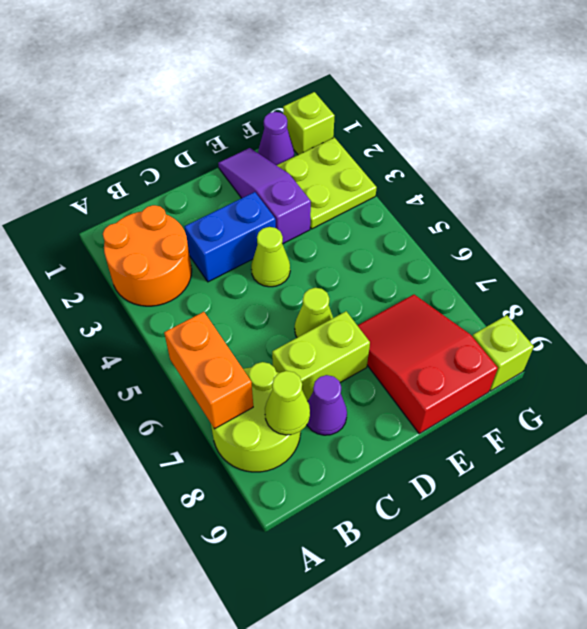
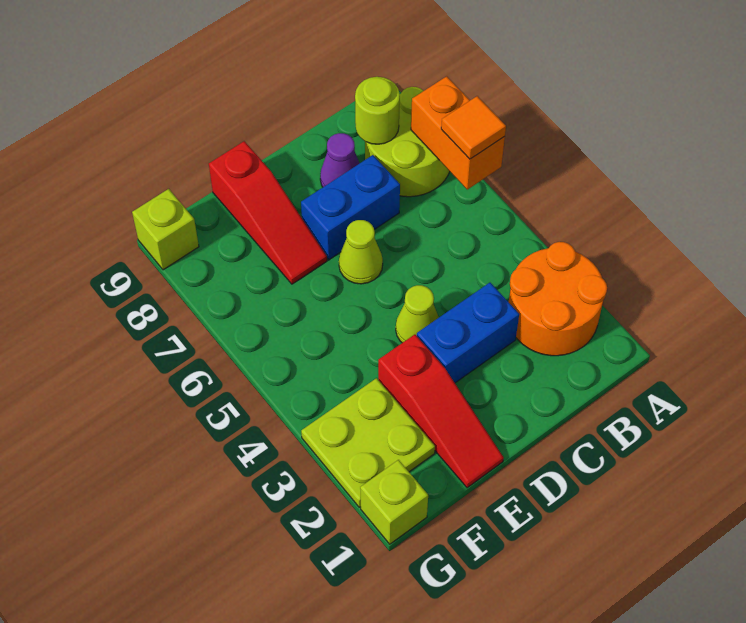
none -> orange 1x1 tile [441,96,506,159]
lime 1x1 cone [265,371,310,435] -> lime 1x1 round brick [355,77,400,144]
lime 1x2 brick [272,311,370,401] -> blue 1x2 brick [301,155,400,259]
purple 1x3 slope [218,148,311,244] -> red 1x3 slope [378,335,504,488]
red 2x3 slope [357,295,498,434] -> red 1x3 slope [209,141,327,284]
purple 1x1 cone [258,112,294,165] -> none

